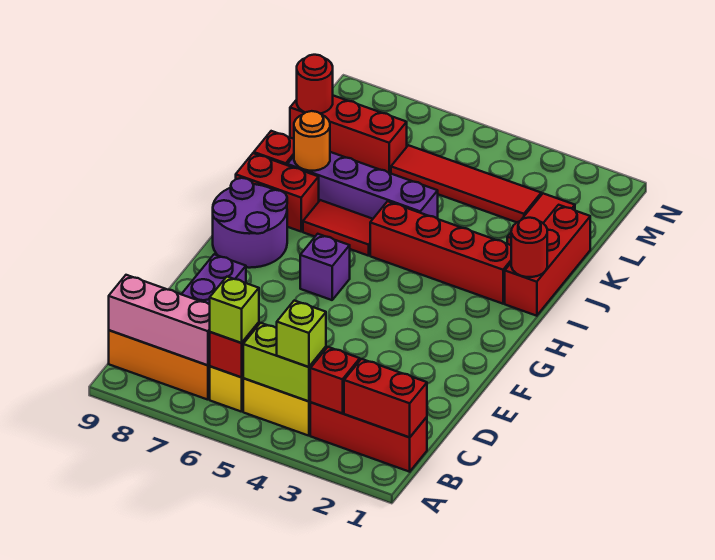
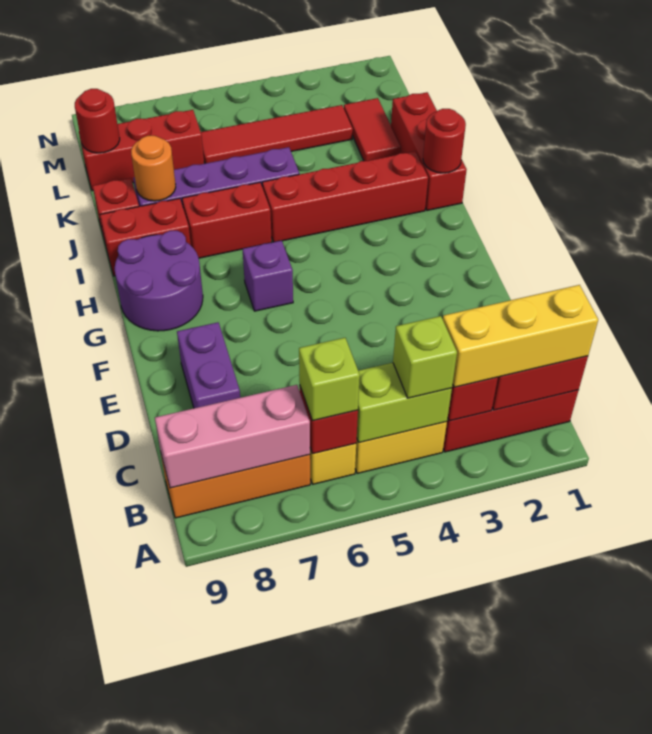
none -> yellow 1x3 brick [443,285,598,387]
red 1x2 tile [303,200,373,256] -> red 1x2 brick [182,182,272,258]

